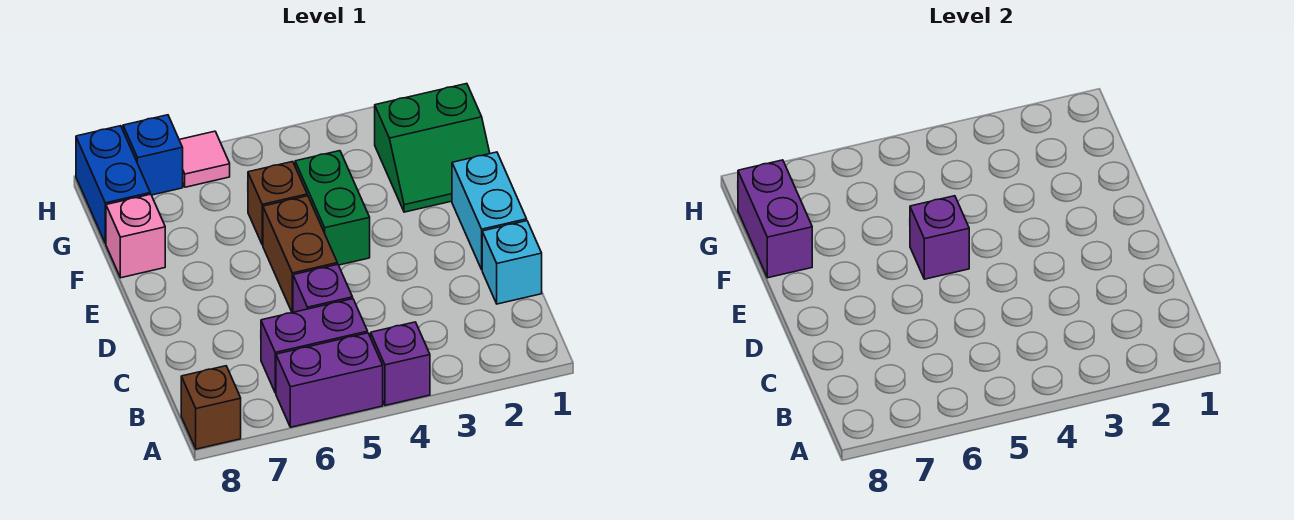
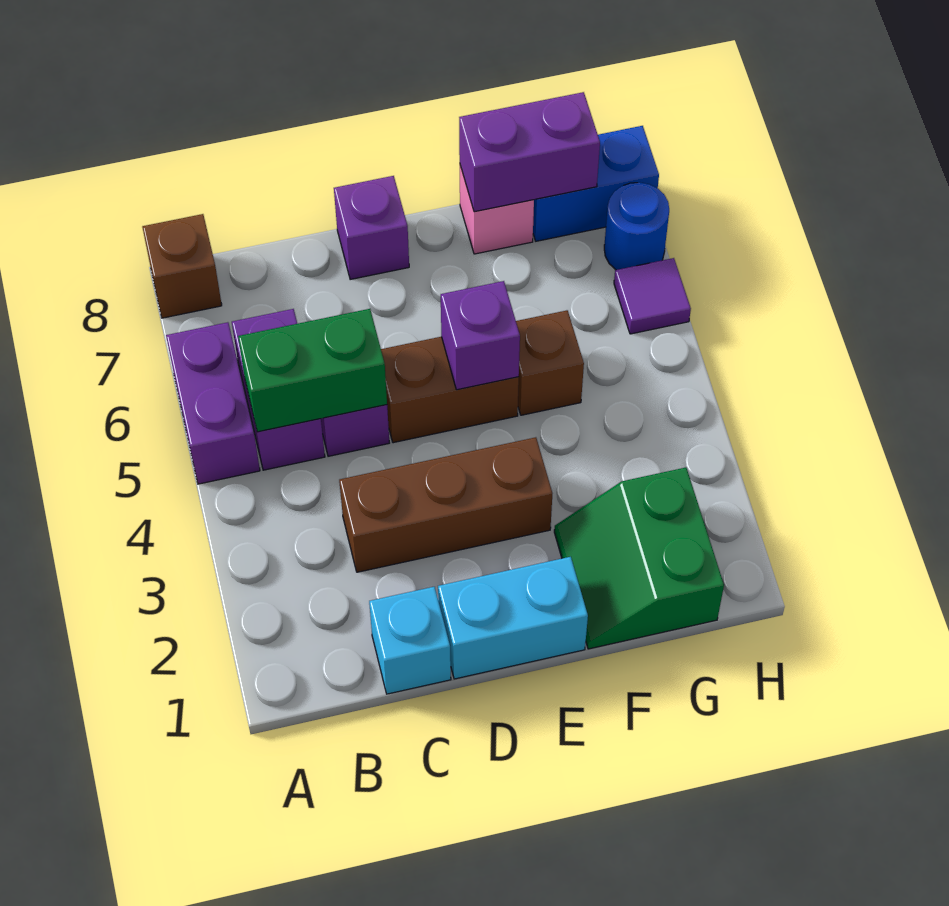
purple 1x1 brick [371,322,430,405] -> purple 1x1 brick moved to [334,176,409,280]
none -> brown 1x3 brick [339,437,552,572]
green 1x2 brick [295,151,370,265] -> green 1x2 brick moved to [238,309,387,432]
pink 1x1 tile [179,131,230,187] -> purple 1x1 tile [614,258,691,334]
blue 1x1 brick [123,115,183,195] -> blue 1x1 round brick [604,182,669,270]

